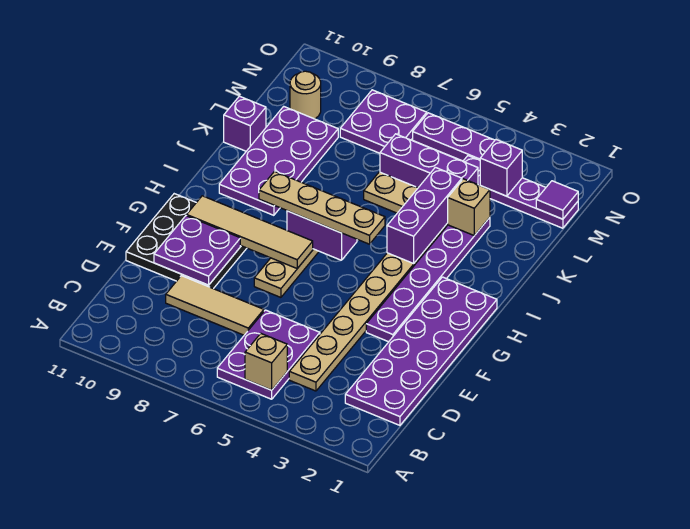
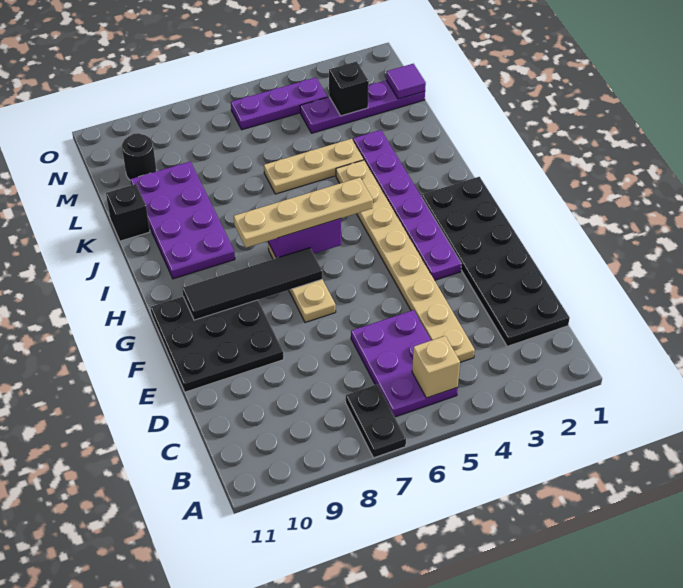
none -> black 1x2 plate [346,384,406,458]
purple 2x6 plate [345,277,497,425] -> black 2x6 plate [422,177,570,346]
tan 1x3 tile [166,276,264,335] -> none
purple 2x2 plate [154,216,240,285] -> none
tan 1x4 tile [187,196,313,268] -> black 1x4 tile [182,248,323,320]
purple 1x3 brick [387,167,462,263] -> none
tan 1x1 brick [448,179,490,236] -> none
purple 1x1 brick [224,96,266,151] -> black 1x1 brick [106,184,150,241]
purple 1x3 brick [380,134,478,188] -> none
purple 1x1 brick [480,140,522,196] -> black 1x1 brick [329,61,369,116]
purple 2x2 plate [340,90,427,153] -> none
tan 1x1 round brick [290,71,321,119] -> black 1x1 round brick [122,133,156,180]

